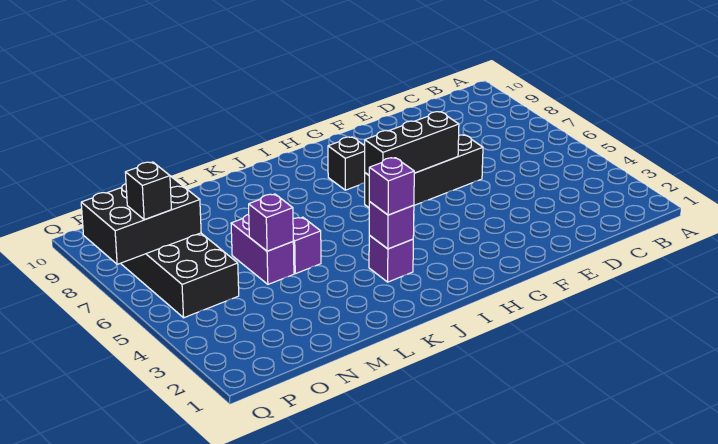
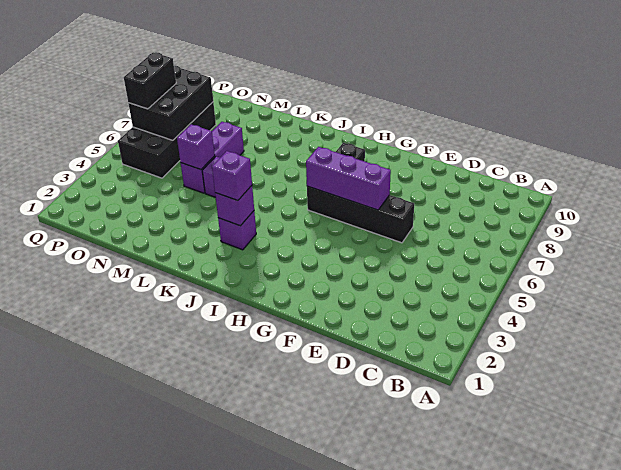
black 1x3 brick [365,112,459,175] -> purple 1x3 brick [306,147,391,210]
purple 1x2 brick [231,214,294,284] -> purple 1x3 brick [181,122,244,193]
black 2x3 brick [81,176,201,264] -> black 2x3 brick turned to [128,66,213,140]
black 1x1 brick [125,162,171,220] -> black 1x2 brick [124,52,176,109]

